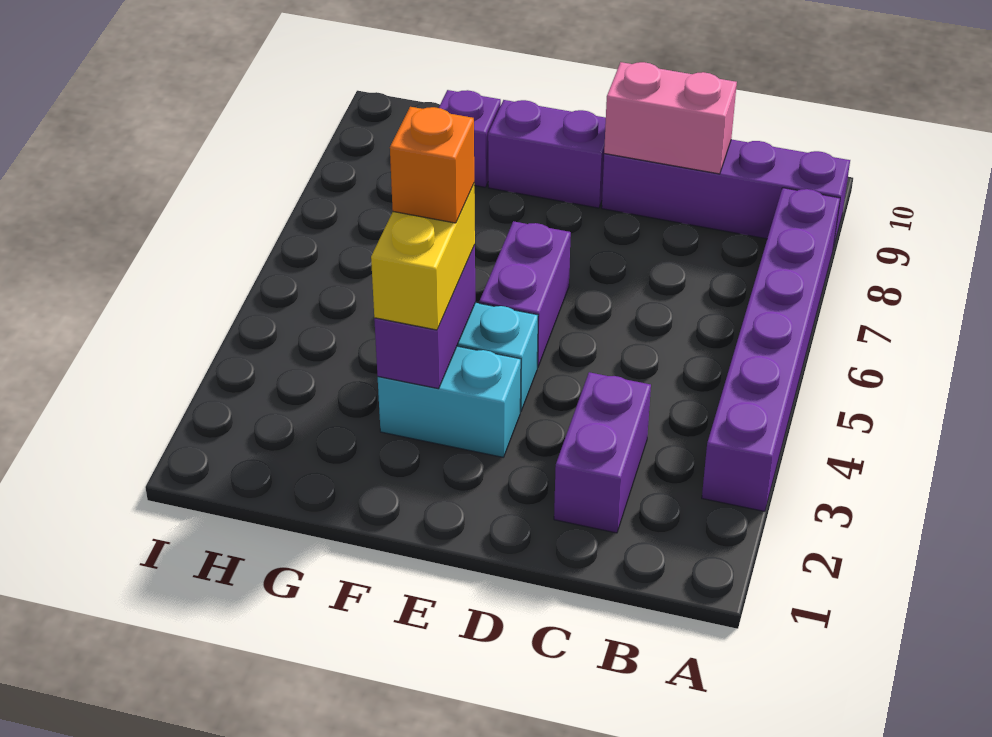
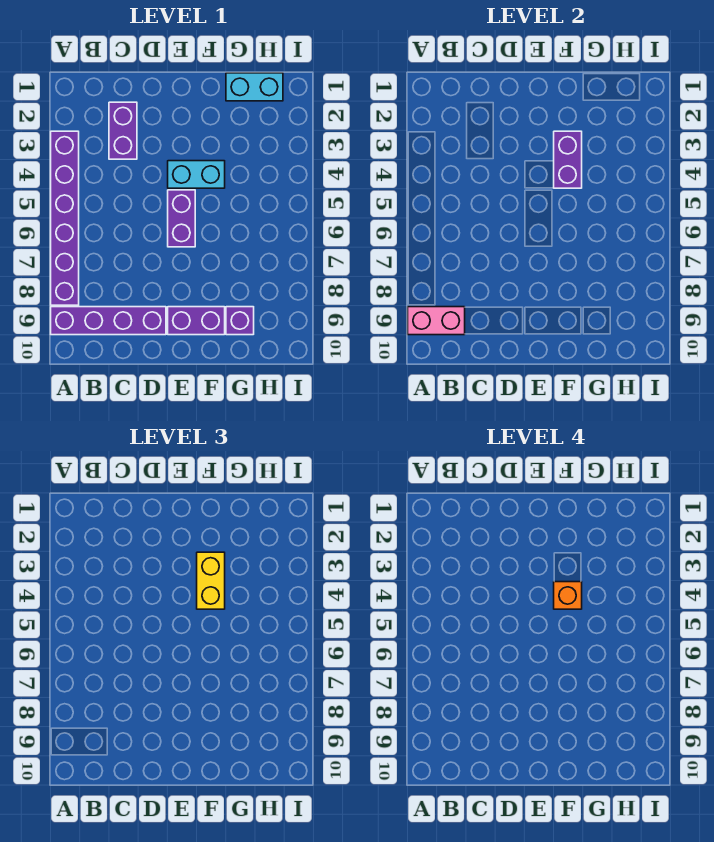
pink 1x2 brick [604,62,737,174] -> pink 1x2 brick moved to [408,307,465,335]
cyan 1x2 brick [378,346,521,457] -> cyan 1x2 brick moved to [226,73,283,101]

